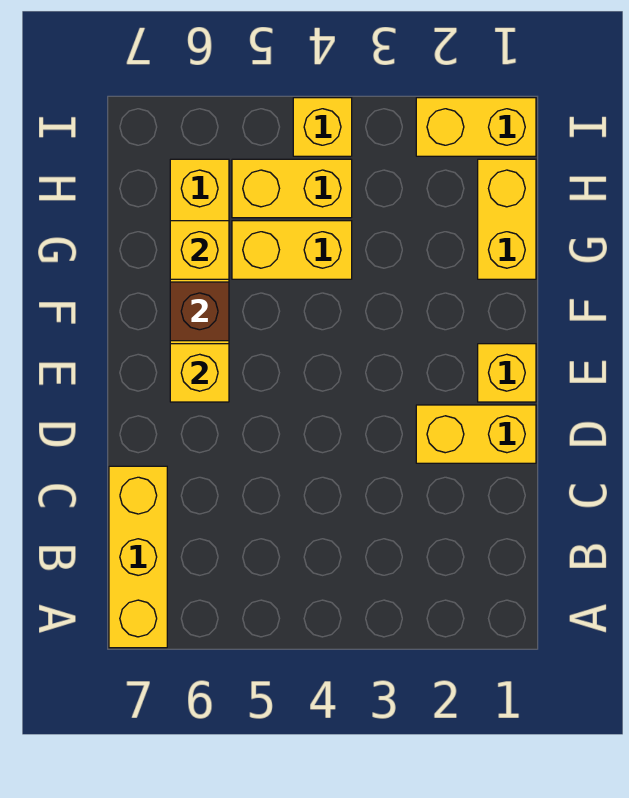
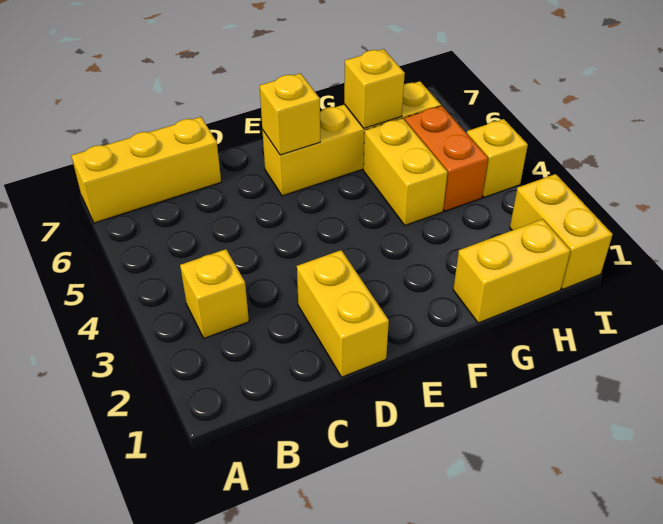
yellow 1x1 brick [478,344,536,402] -> yellow 1x1 brick moved to [180,249,249,338]
brown 1x1 brick [170,282,229,341] -> none
yellow 1x2 brick [232,159,352,218] -> orange 1x2 brick [405,106,488,211]

